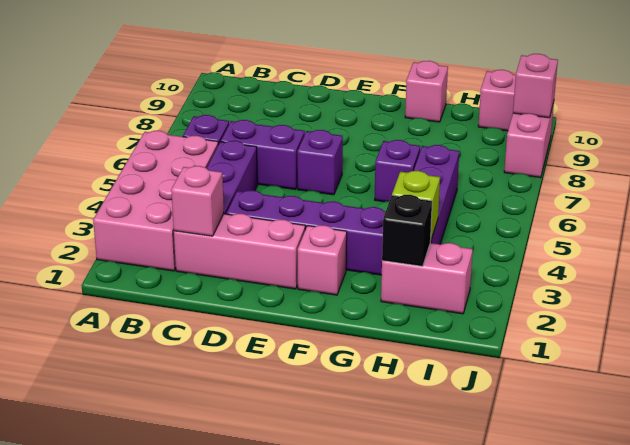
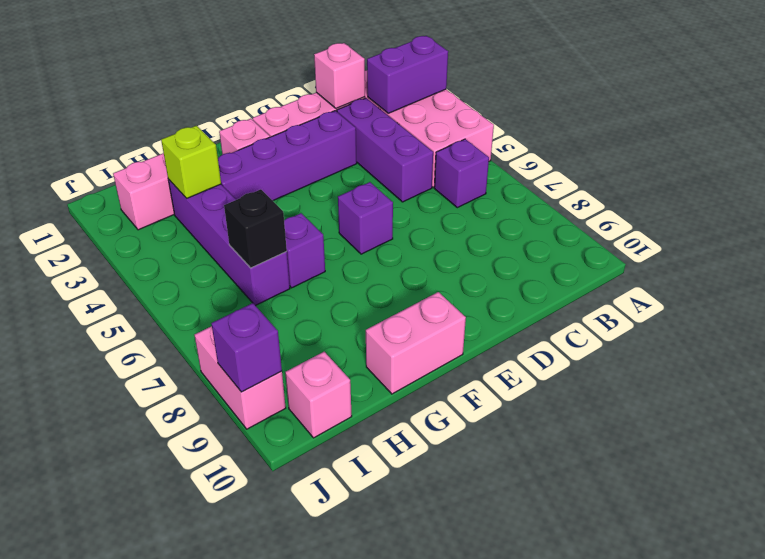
purple 1x2 brick [221,120,305,189] -> purple 1x2 brick moved to [367,36,448,113]
pink 1x1 brick [405,61,448,122] -> pink 1x2 brick [366,292,466,394]
black 1x1 brick [382,195,432,266] -> black 1x1 brick moved to [224,189,287,268]
pink 1x1 brick [513,54,558,118] -> purple 1x1 brick [211,303,282,392]

